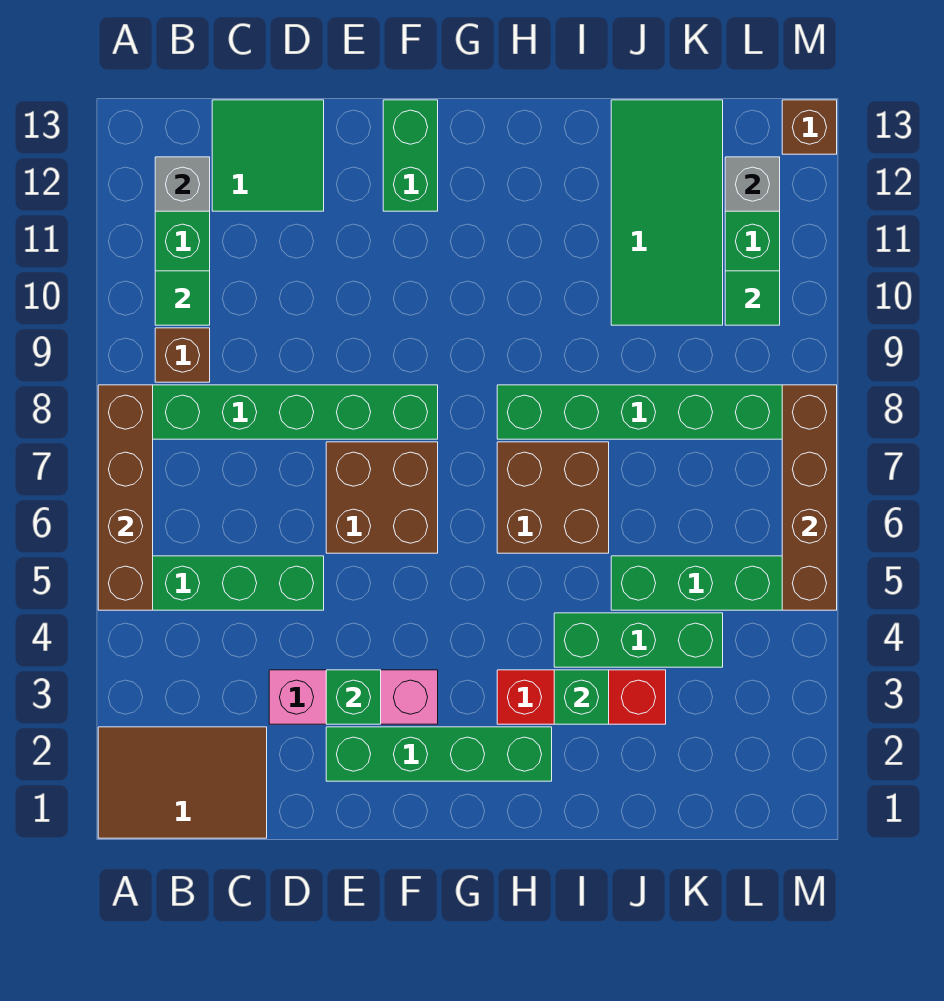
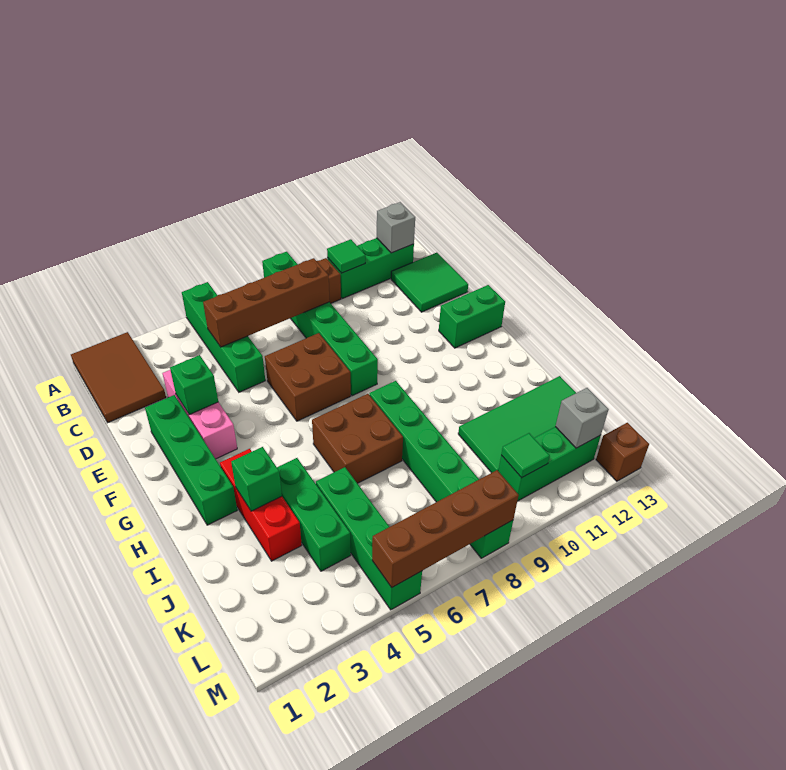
brown 1x4 brick [98,385,153,610] -> brown 1x4 brick moved to [203,258,330,347]

